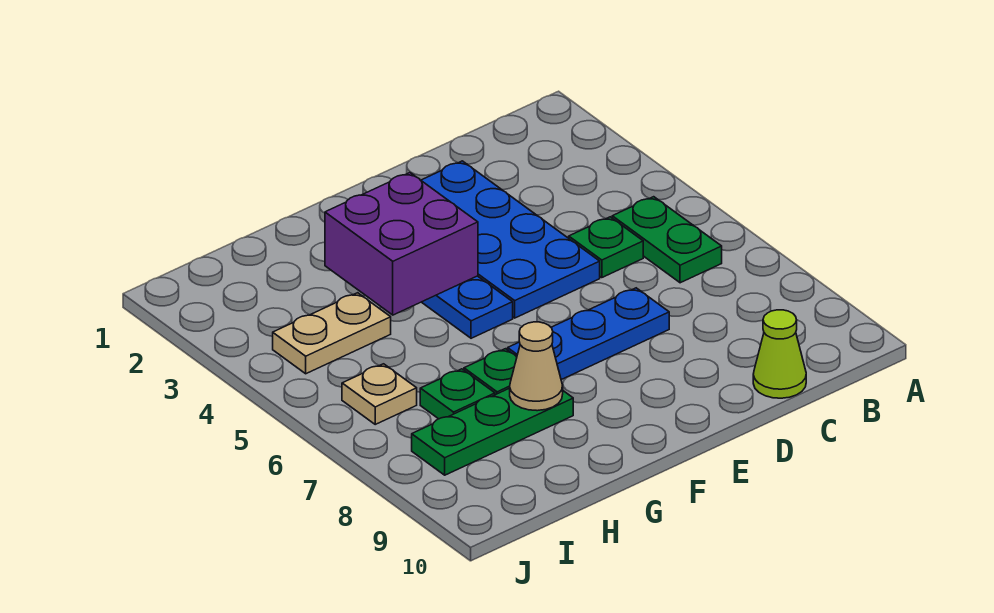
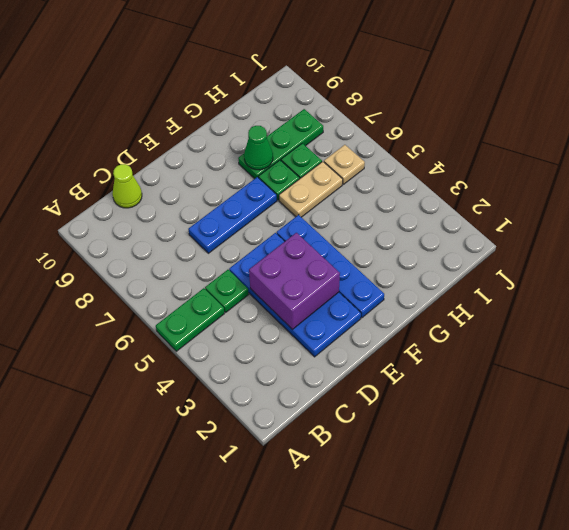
green 1x2 plate [612,197,722,283] -> green 1x2 plate turned to [156,288,224,351]
purple 2x2 brick [325,173,478,315] -> purple 2x2 brick moved to [249,233,340,329]
tan 1x1 cone [510,322,563,411] -> green 1x1 cone [244,126,273,170]
tan 1x2 plate [273,293,391,374] -> tan 1x2 plate moved to [279,162,343,217]

